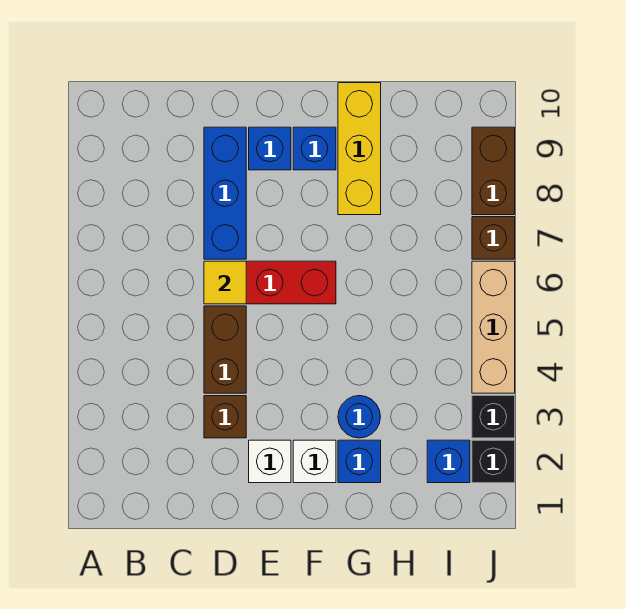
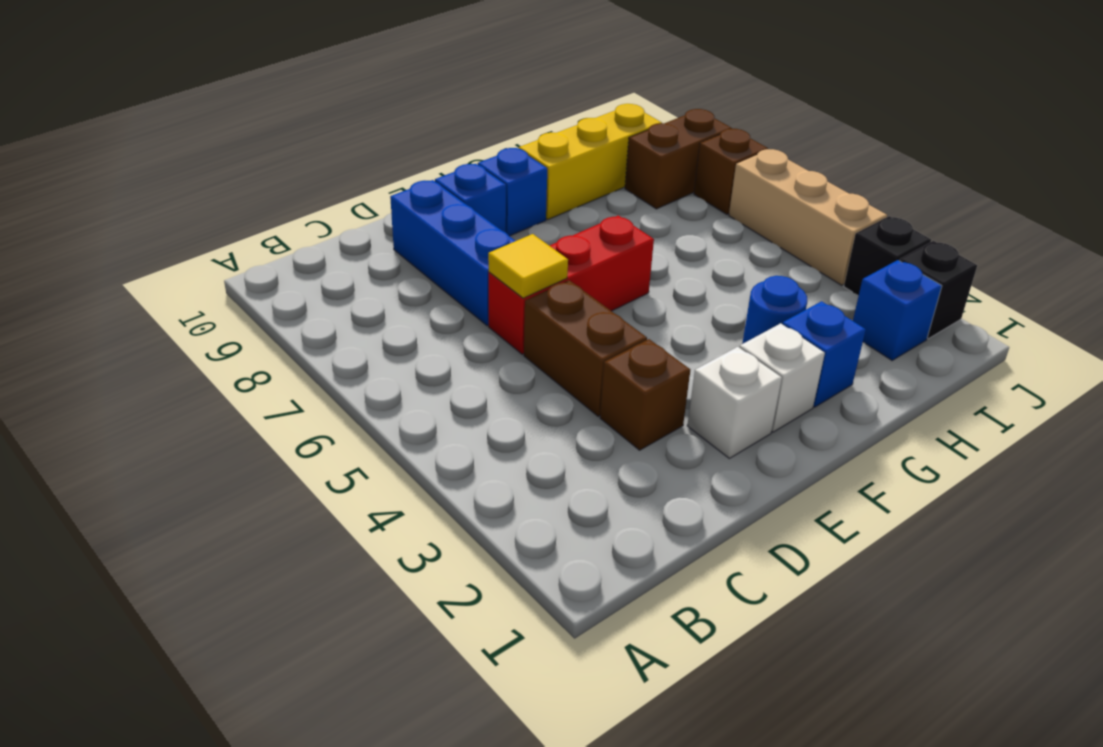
yellow 1x3 brick [338,83,381,215] -> yellow 1x3 brick turned to [519,104,662,219]
brown 1x2 brick [472,127,515,215] -> brown 1x2 brick turned to [625,109,732,209]

